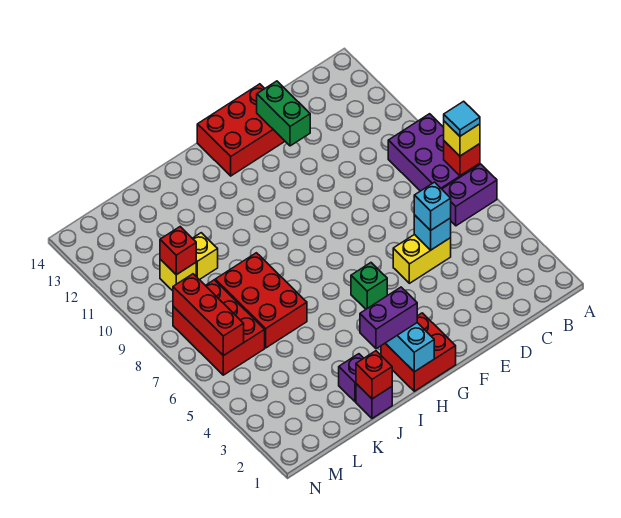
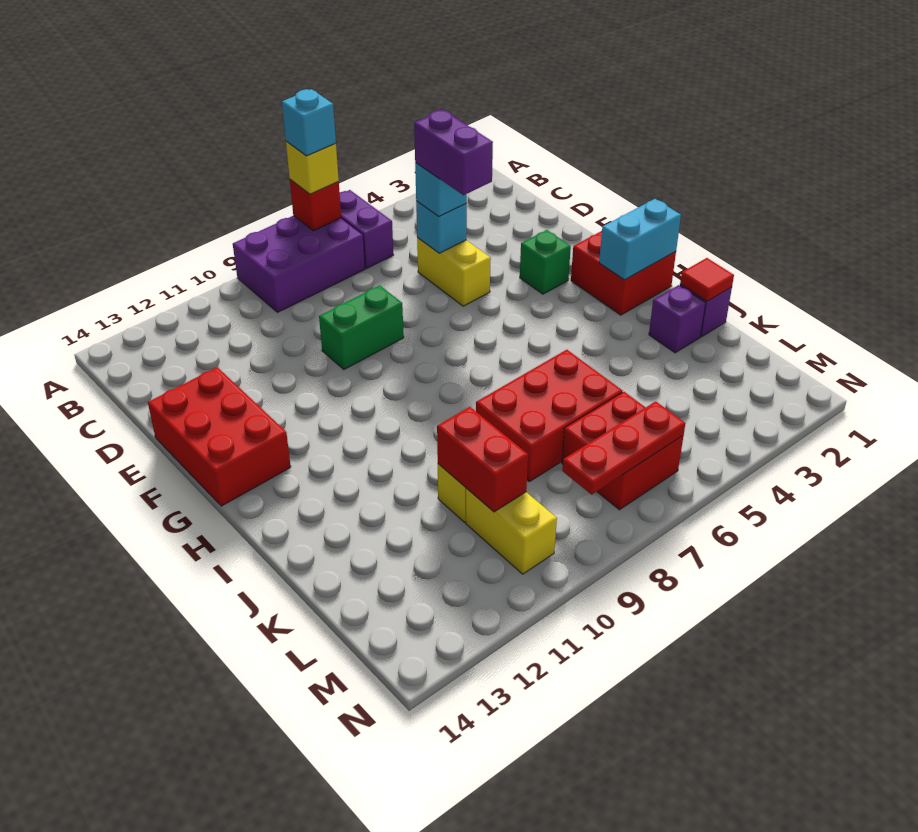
cyan 1x1 tile [444,101,480,136] -> cyan 1x1 brick [282,89,336,156]
green 1x2 brick [257,81,310,146] -> green 1x2 brick moved to [319,285,404,369]
green 1x1 brick [351,263,387,309] -> green 1x1 brick moved to [520,230,571,294]
purple 1x2 brick [360,287,417,349] -> purple 1x2 brick moved to [414,110,493,195]
red 1x1 brick [356,351,392,399] -> red 1x1 tile [680,258,734,301]
red 2x3 brick [173,280,265,375] -> red 2x2 brick [562,392,684,510]
yellow 1x1 brick [160,259,196,291] -> yellow 1x2 brick [466,488,557,574]
red 1x1 brick [160,227,196,275] -> red 1x2 brick [437,407,528,512]
red 1x3 brick [173,274,244,356] -> red 1x3 plate [562,401,686,494]

